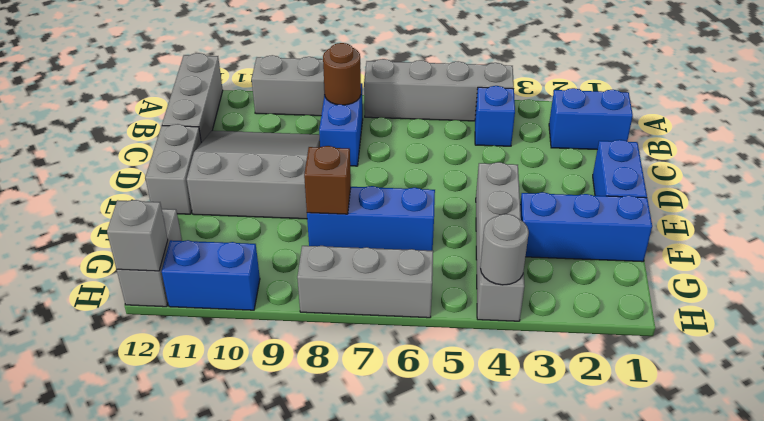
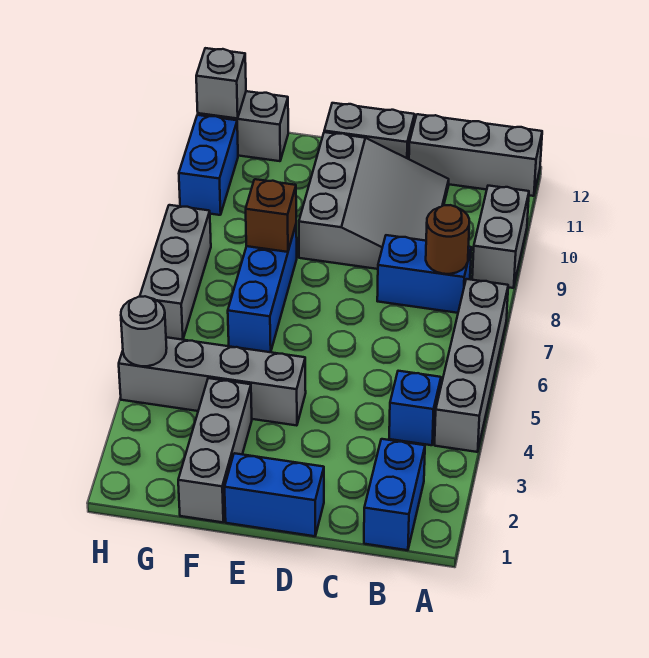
blue 1x3 brick [520,192,652,262] -> grey 1x3 brick [178,378,252,522]

